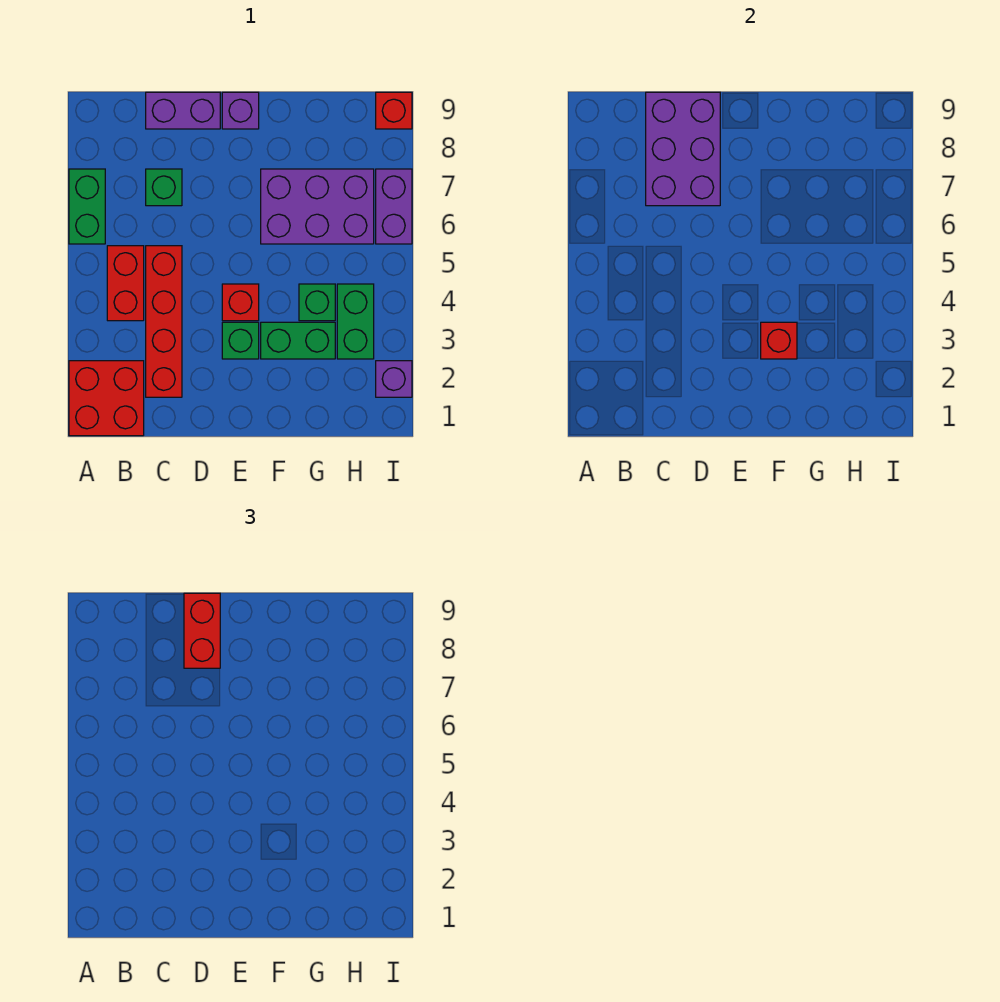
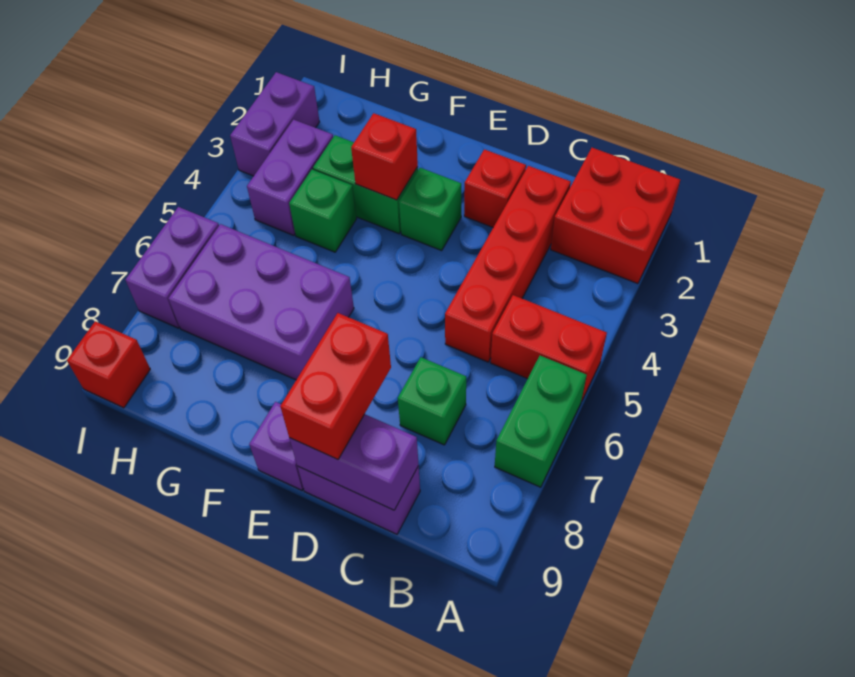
red 1x2 brick [107,246,144,321] -> red 1x2 brick turned to [491,295,607,401]
purple 2x3 brick [646,92,720,206] -> purple 1x2 brick [289,414,419,510]
red 1x1 brick [222,284,259,321] -> red 1x1 brick moved to [464,149,526,227]
green 1x2 brick [337,284,374,359] -> purple 1x2 brick [247,120,333,235]
purple 1x1 brick [376,361,412,397] -> purple 1x2 brick [230,72,320,176]

